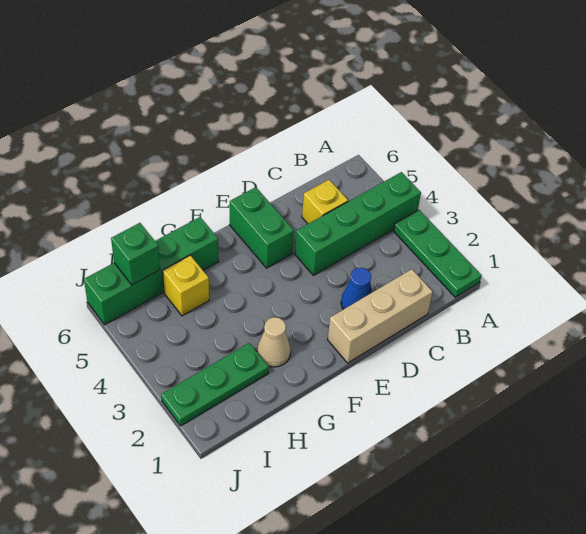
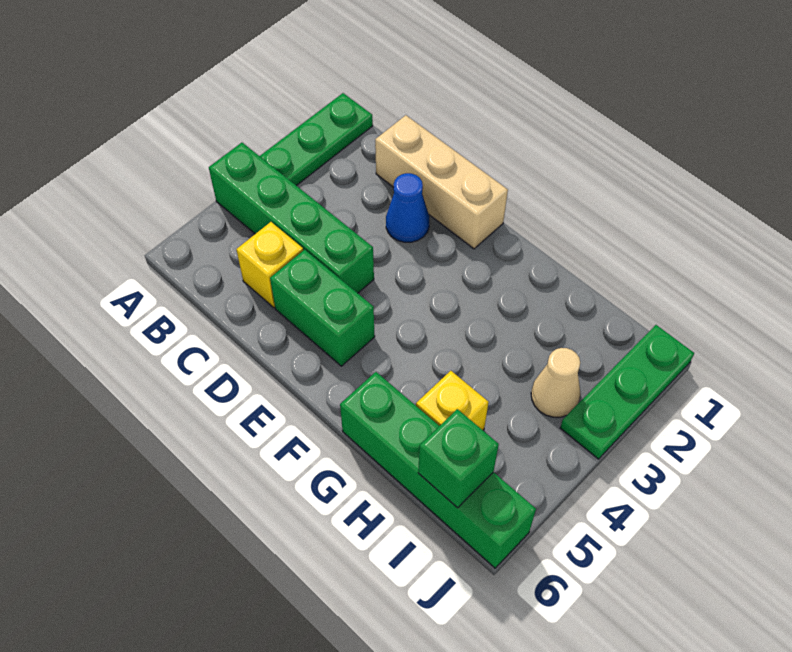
green 1x2 brick [230,187,294,268] -> green 1x2 brick turned to [270,250,375,366]
tan 1x1 cone [257,317,291,367] -> tan 1x1 cone moved to [531,348,581,417]
green 1x3 plate [161,343,269,426] -> green 1x3 plate turned to [560,325,694,459]

